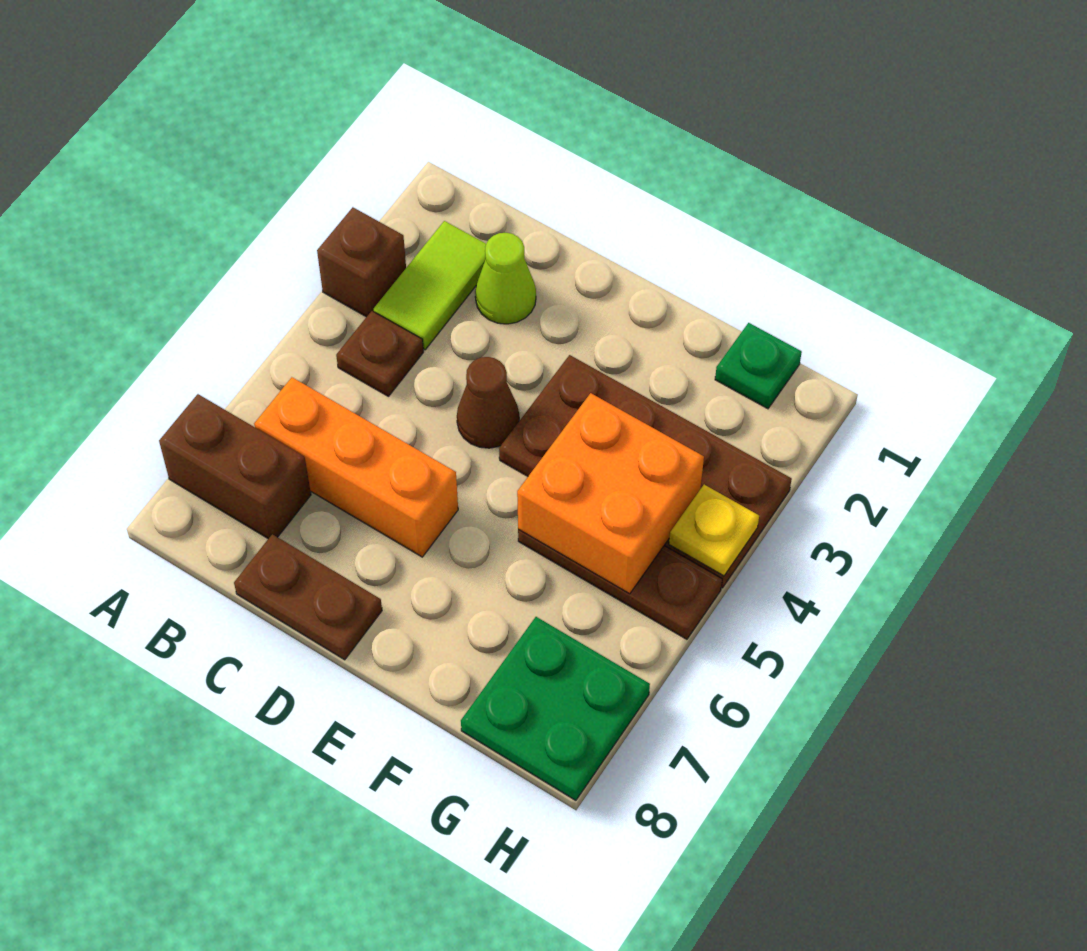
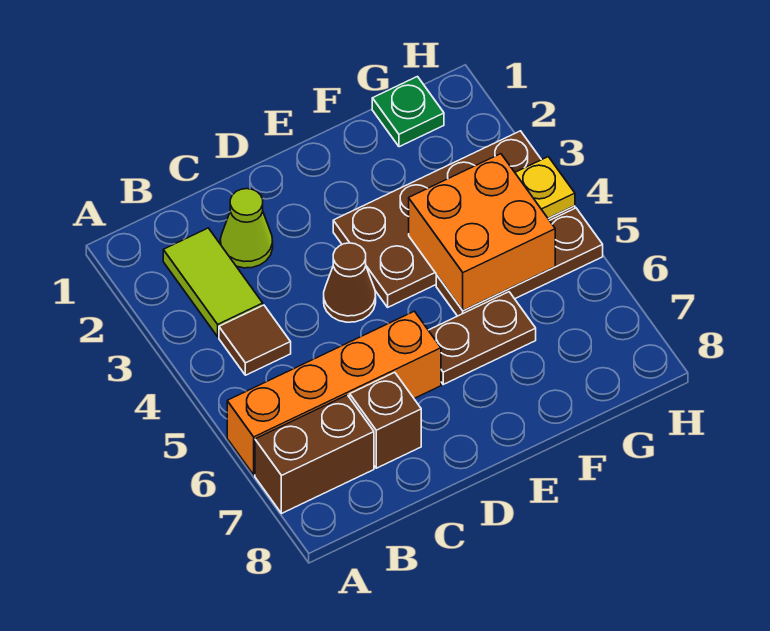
brown 1x1 brick [317,207,406,317] -> brown 1x1 brick moved to [350,372,421,468]
brown 1x1 plate [336,311,423,396] -> brown 1x1 tile [219,305,291,375]
orange 1x3 brick [254,377,458,557] -> orange 1x4 brick [227,311,441,475]
brown 1x2 plate [234,534,382,660] -> brown 1x2 plate moved to [428,292,536,384]
green 2x2 plate [461,617,650,800] -> none

